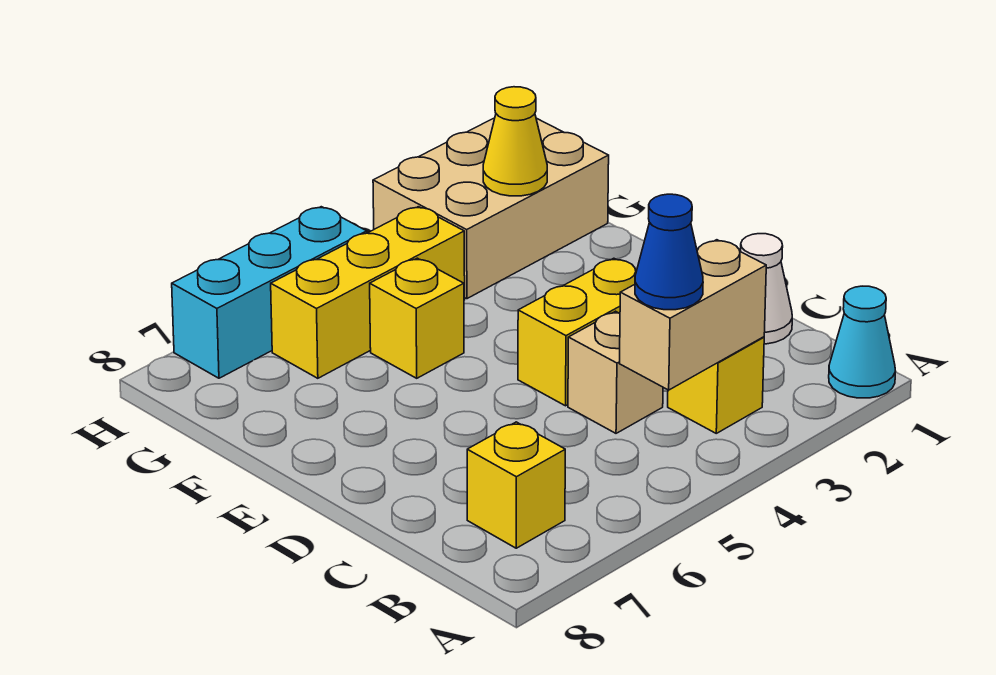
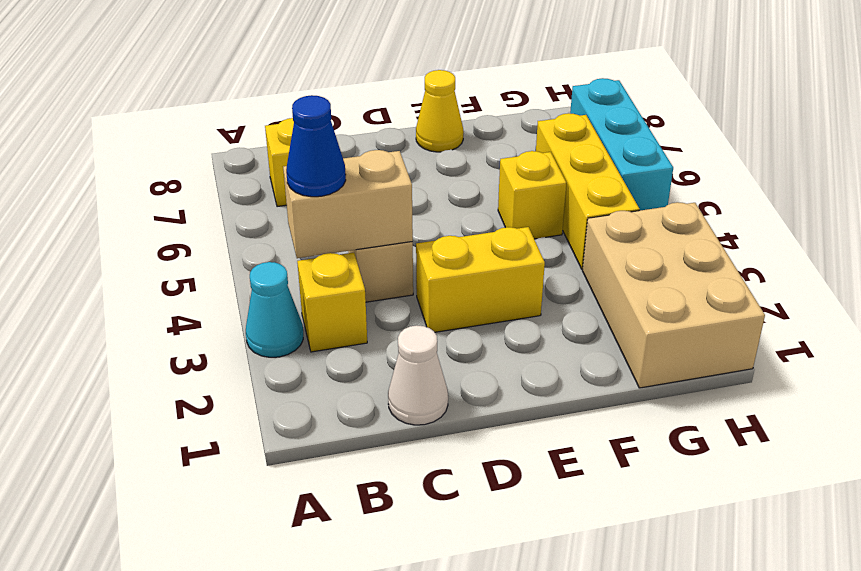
cyan 1x1 cone [829,286,896,398] -> cyan 1x1 cone moved to [246,262,303,357]
tan 1x2 brick [619,240,766,390] -> tan 1x2 brick turned to [283,150,413,258]
yellow 1x2 brick [518,258,637,406] -> yellow 1x2 brick turned to [416,227,545,332]
yellow 1x1 cone [483,87,547,196] -> yellow 1x1 cone moved to [416,70,464,152]

